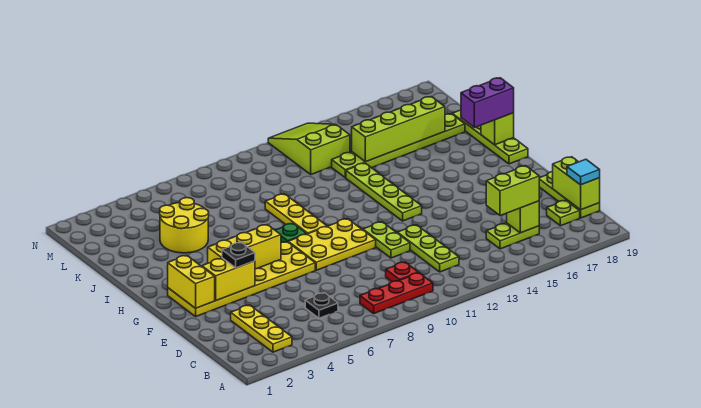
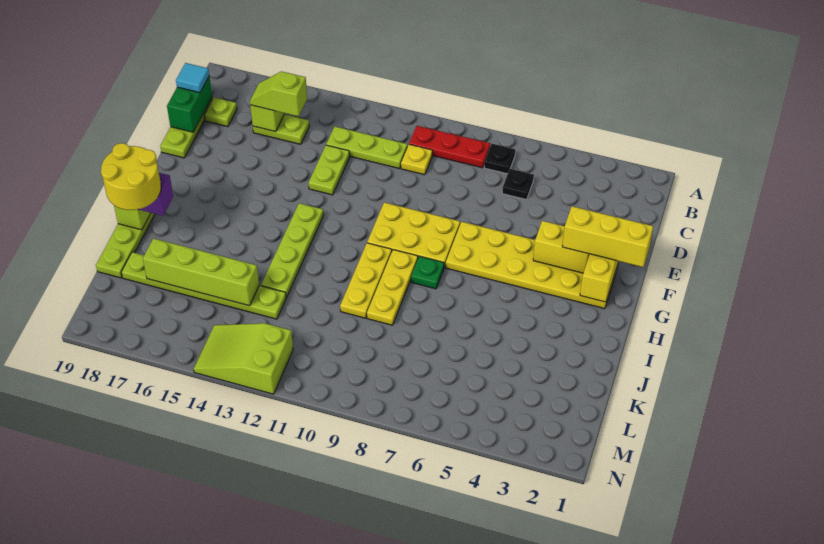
yellow 1x3 plate [231,305,292,352] -> yellow 1x3 plate moved to [340,243,392,318]
red 1x1 plate [386,262,419,282] -> yellow 1x1 plate [401,144,432,175]
lime 1x3 plate [397,225,459,272] -> lime 1x3 plate turned to [326,127,407,169]
lime 1x2 brick [486,166,539,216] -> lime 1x2 slope [250,71,307,116]
lime 1x2 brick [553,157,600,210] -> green 1x2 brick [167,76,212,132]
lime 1x2 plate [363,222,410,258] -> lime 1x2 plate moved to [309,145,350,195]
black 1x1 plate [222,243,255,268] -> black 1x1 plate moved to [484,144,515,174]
yellow 1x3 brick [208,225,281,269] -> yellow 1x3 brick moved to [562,206,653,267]
yellow 2x2 round brick [160,198,209,253] -> yellow 2x2 round brick moved to [101,143,161,210]
lime 2x3 slope [268,123,350,174] -> lime 2x3 slope turned to [194,323,293,394]

